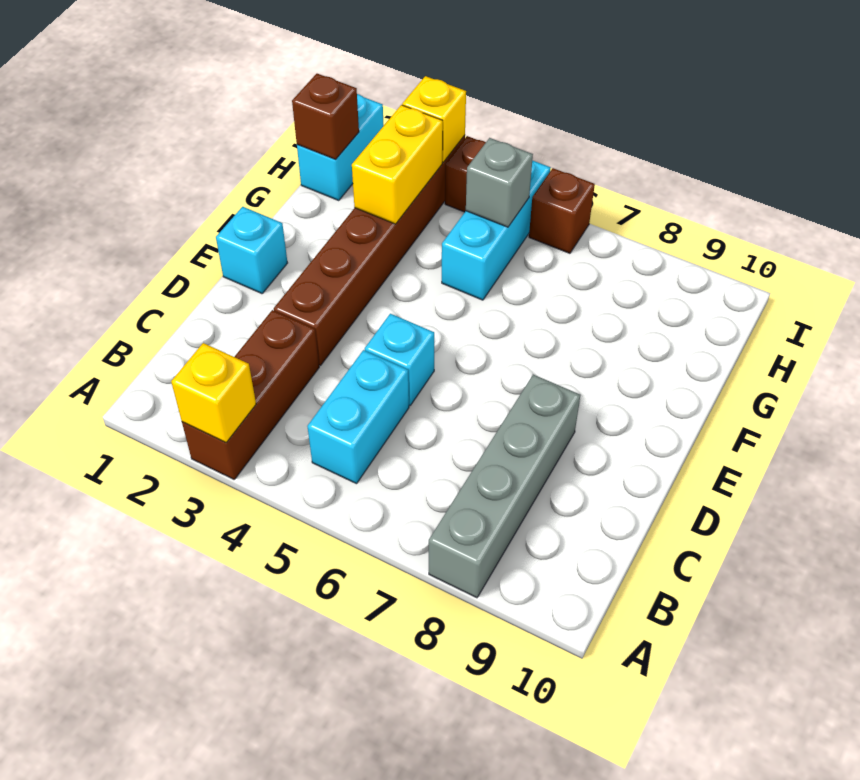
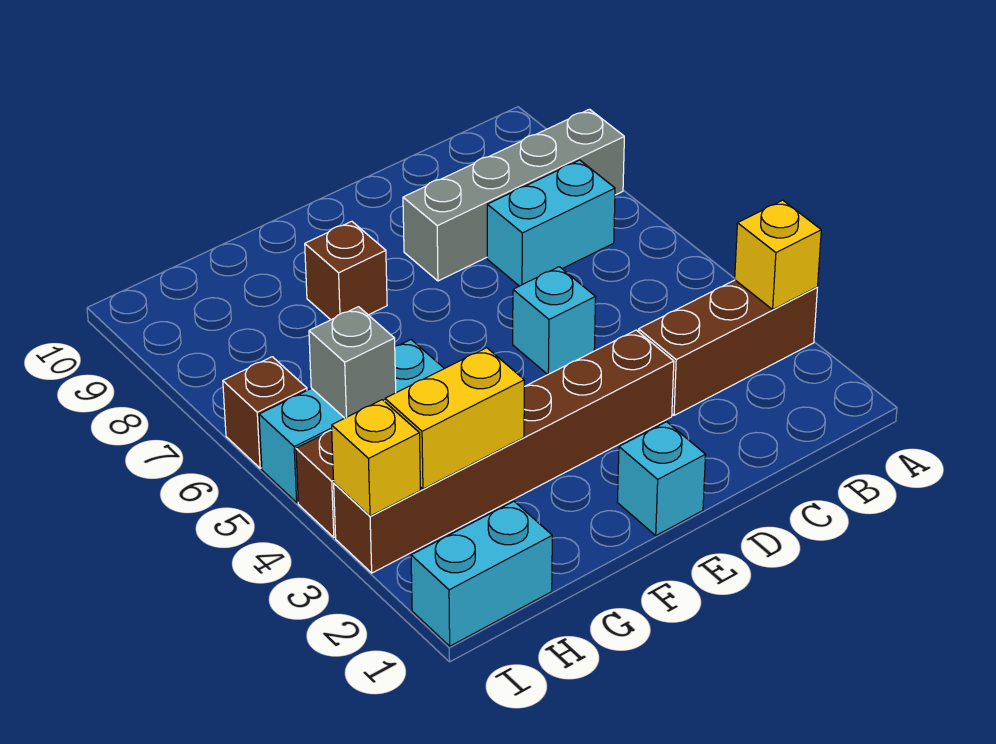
cyan 1x2 brick [307,350,409,484] -> cyan 1x2 brick moved to [487,160,615,286]
brown 1x1 brick [292,74,359,159] -> brown 1x1 brick moved to [305,221,387,320]

